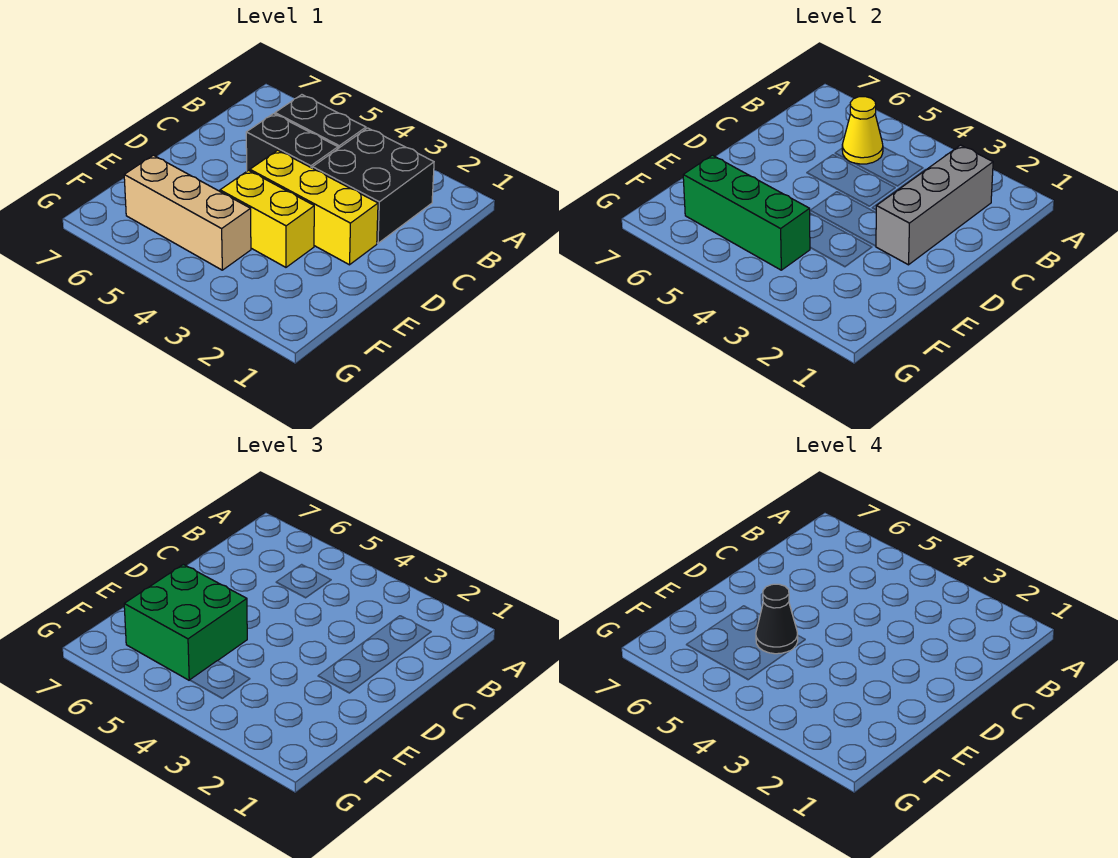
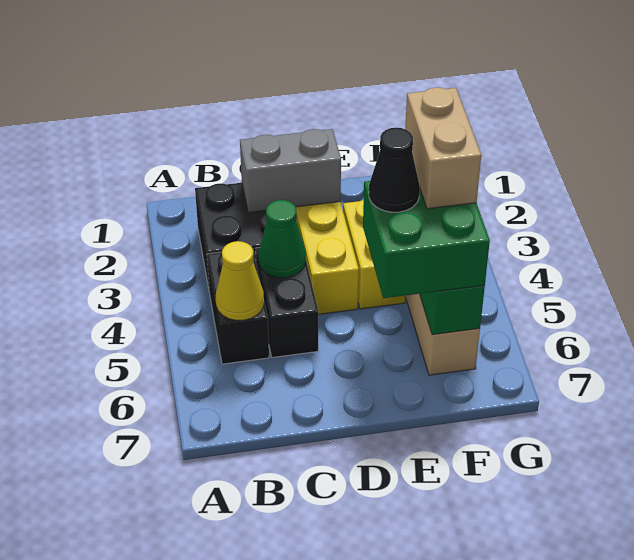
grey 1x3 brick [876,145,993,265] -> grey 1x2 brick [240,129,341,213]
none -> green 1x1 cone [259,200,306,278]
none -> tan 1x2 brick [405,87,481,209]

